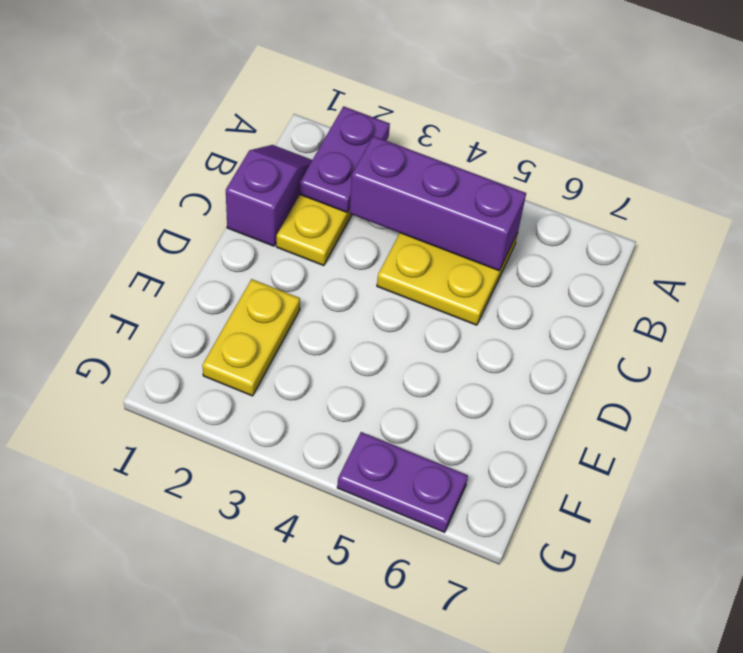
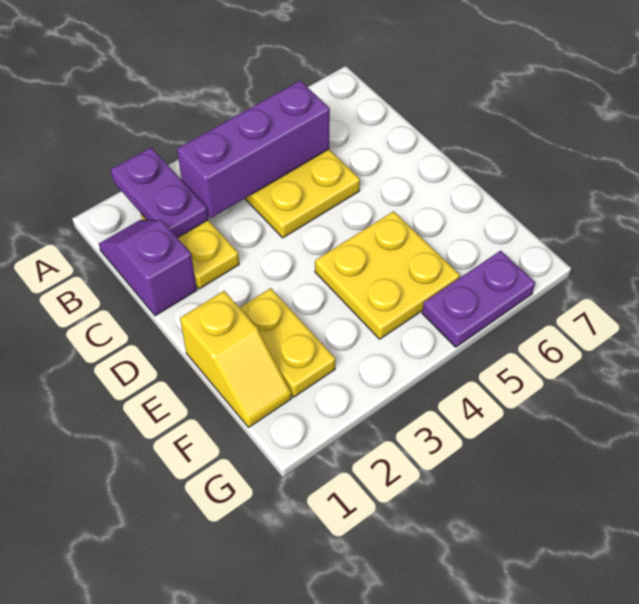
none -> yellow 1x2 slope [180,291,292,427]
none -> yellow 2x2 plate [315,211,460,339]

